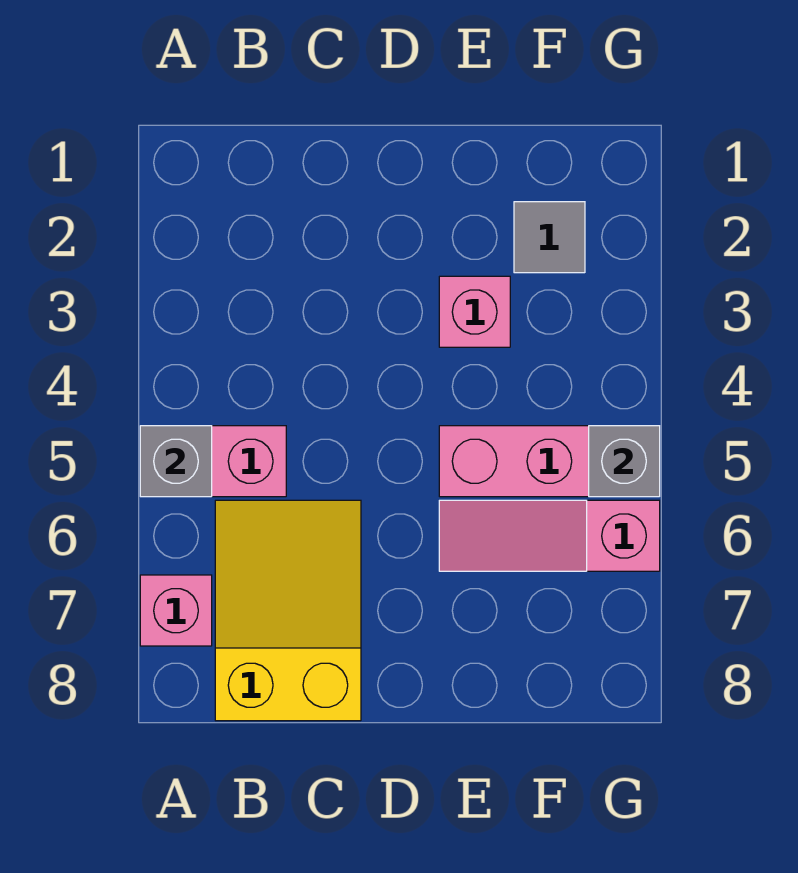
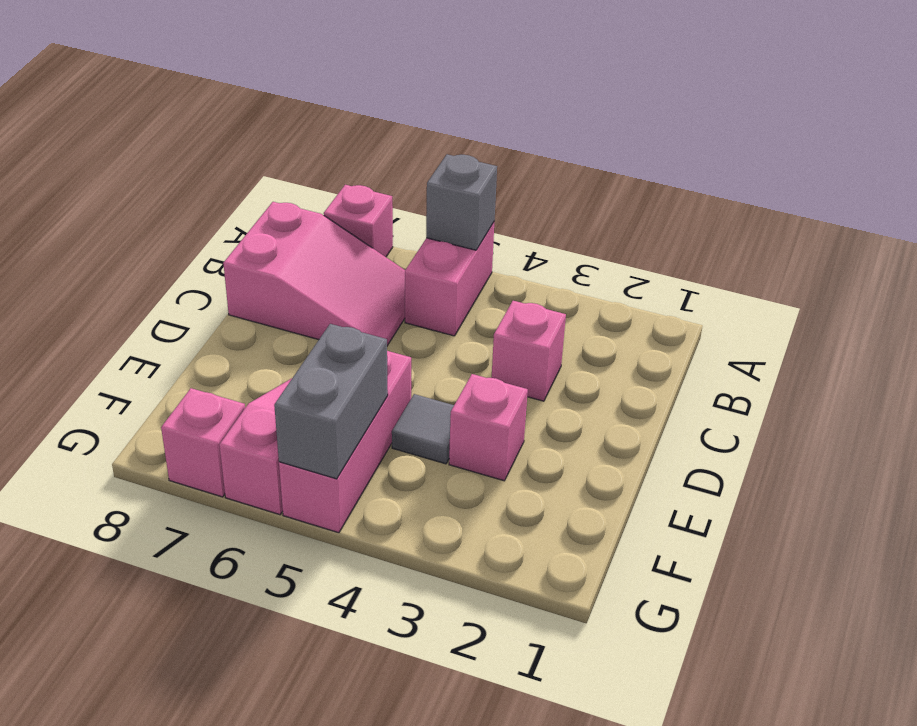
yellow 2x3 slope [215,500,361,721] -> pink 2x3 slope [223,202,405,346]
none -> pink 1x1 brick [492,301,566,401]
grey 1x1 tile [514,202,585,273] -> grey 1x1 tile moved to [392,394,454,464]
grey 1x1 brick [589,426,660,497] -> grey 1x2 brick [274,324,388,479]
none -> pink 1x1 brick [161,388,245,497]

